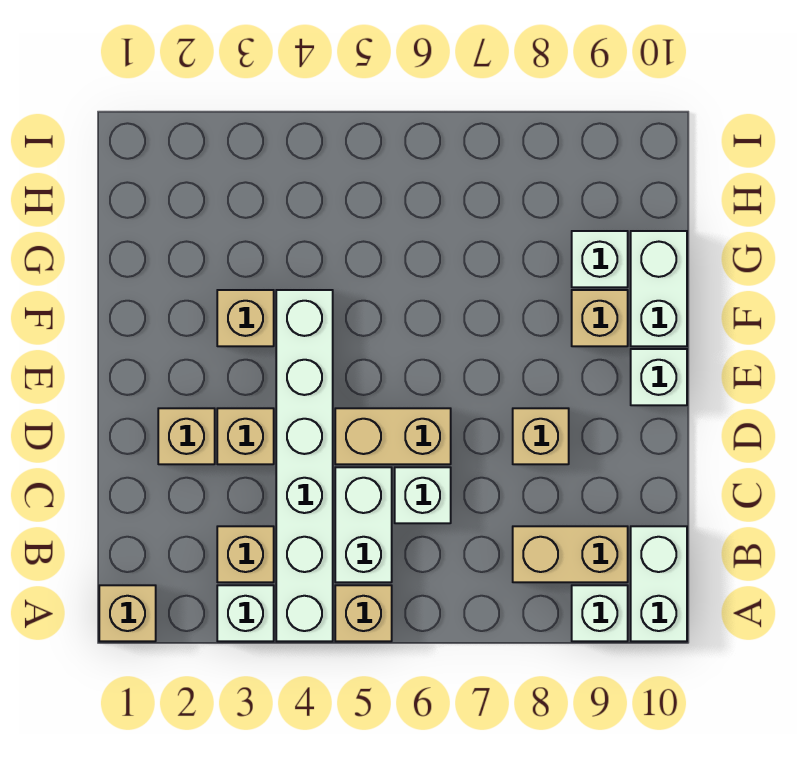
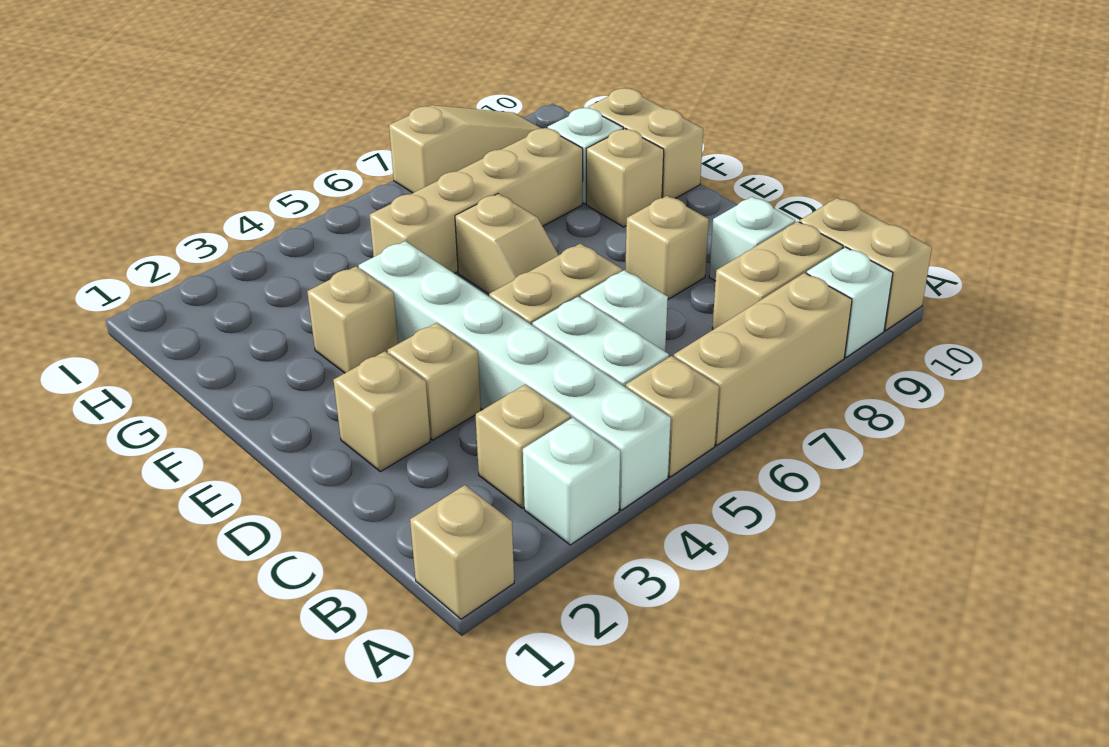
none -> tan 1x3 brick [674,273,852,445]
white 1x2 brick [631,526,687,641] -> tan 1x2 brick [800,198,932,331]
none -> tan 1x2 slope [455,194,558,294]
white 1x1 brick [631,349,687,405] -> white 1x1 brick moved to [709,197,795,281]
white 1x2 brick [631,231,687,346] -> tan 1x2 brick [588,88,703,198]
none -> tan 1x4 brick [370,128,583,274]
none -> tan 1x3 slope [389,105,541,193]

